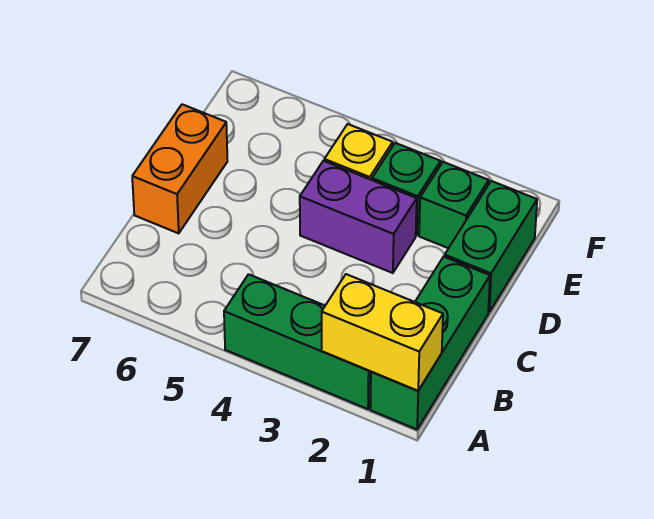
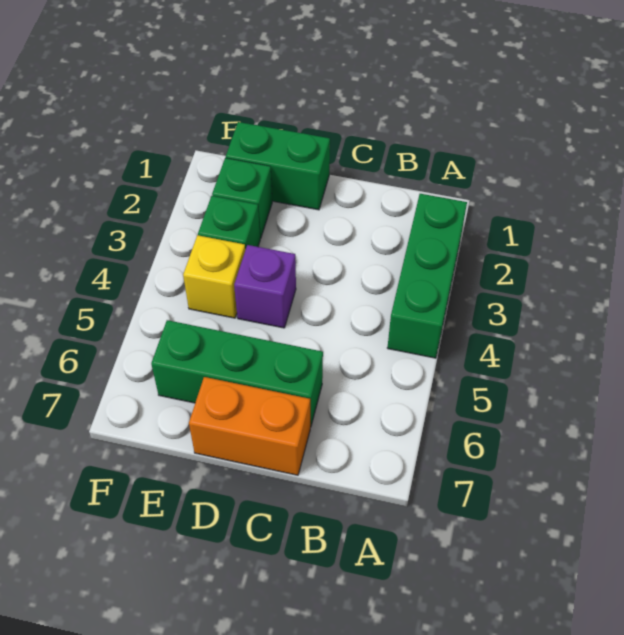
green 1x3 brick [370,257,490,429] -> green 1x3 brick moved to [151,320,323,427]
yellow 1x2 brick [322,274,443,391] -> none
purple 1x2 brick [300,161,417,273] -> purple 1x1 brick [234,245,296,328]

